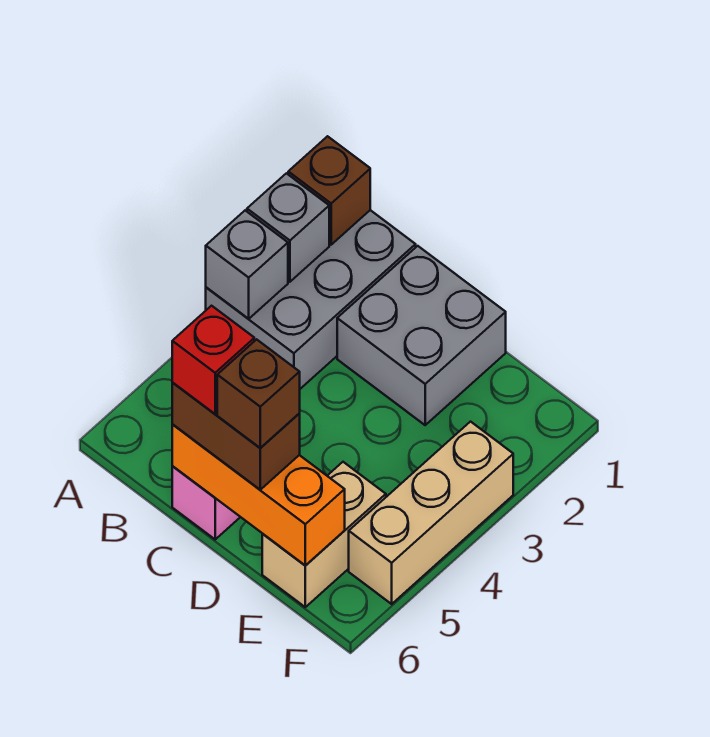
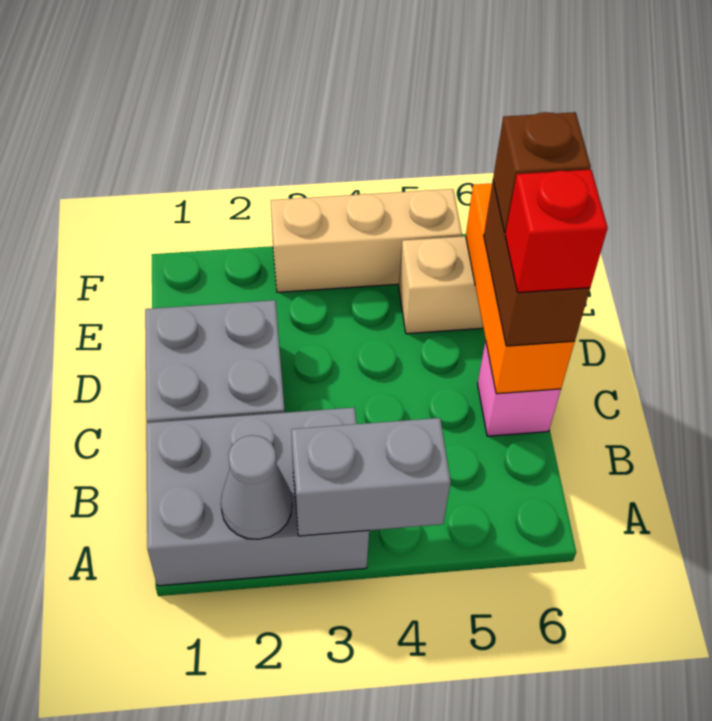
brown 1x1 brick [288,136,370,245] -> none
grey 1x1 brick [247,173,329,282] -> grey 1x1 cone [221,435,292,539]
grey 1x1 brick [206,211,288,319] -> grey 1x2 brick [291,418,451,536]

